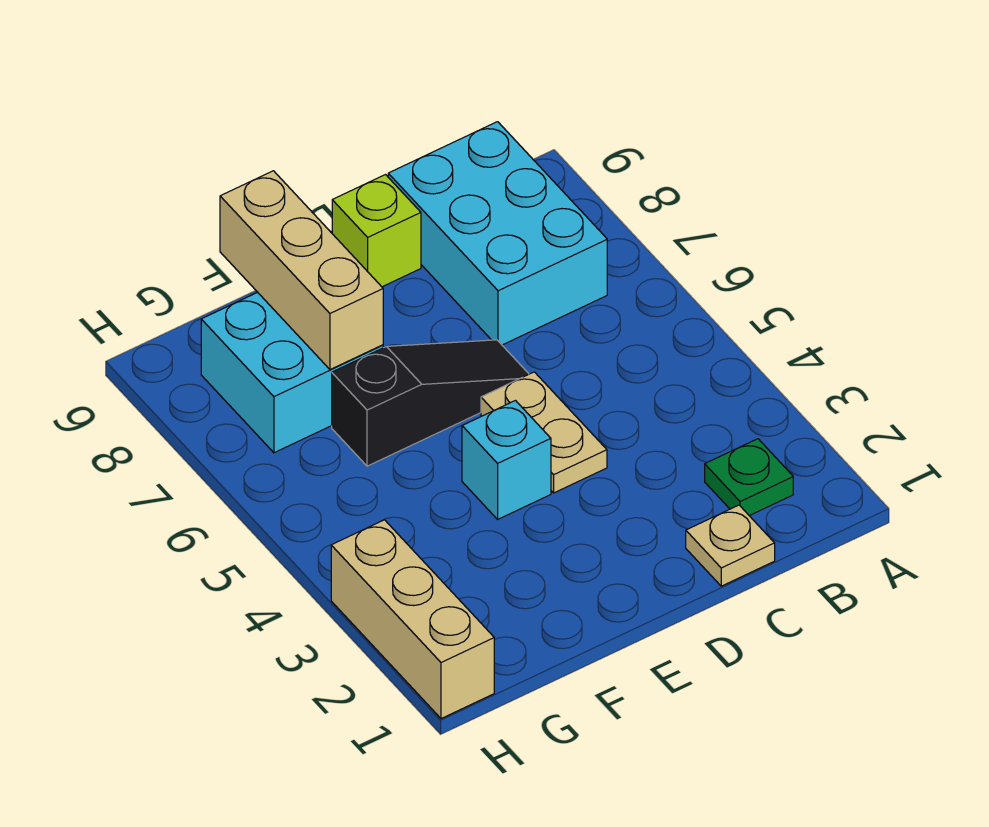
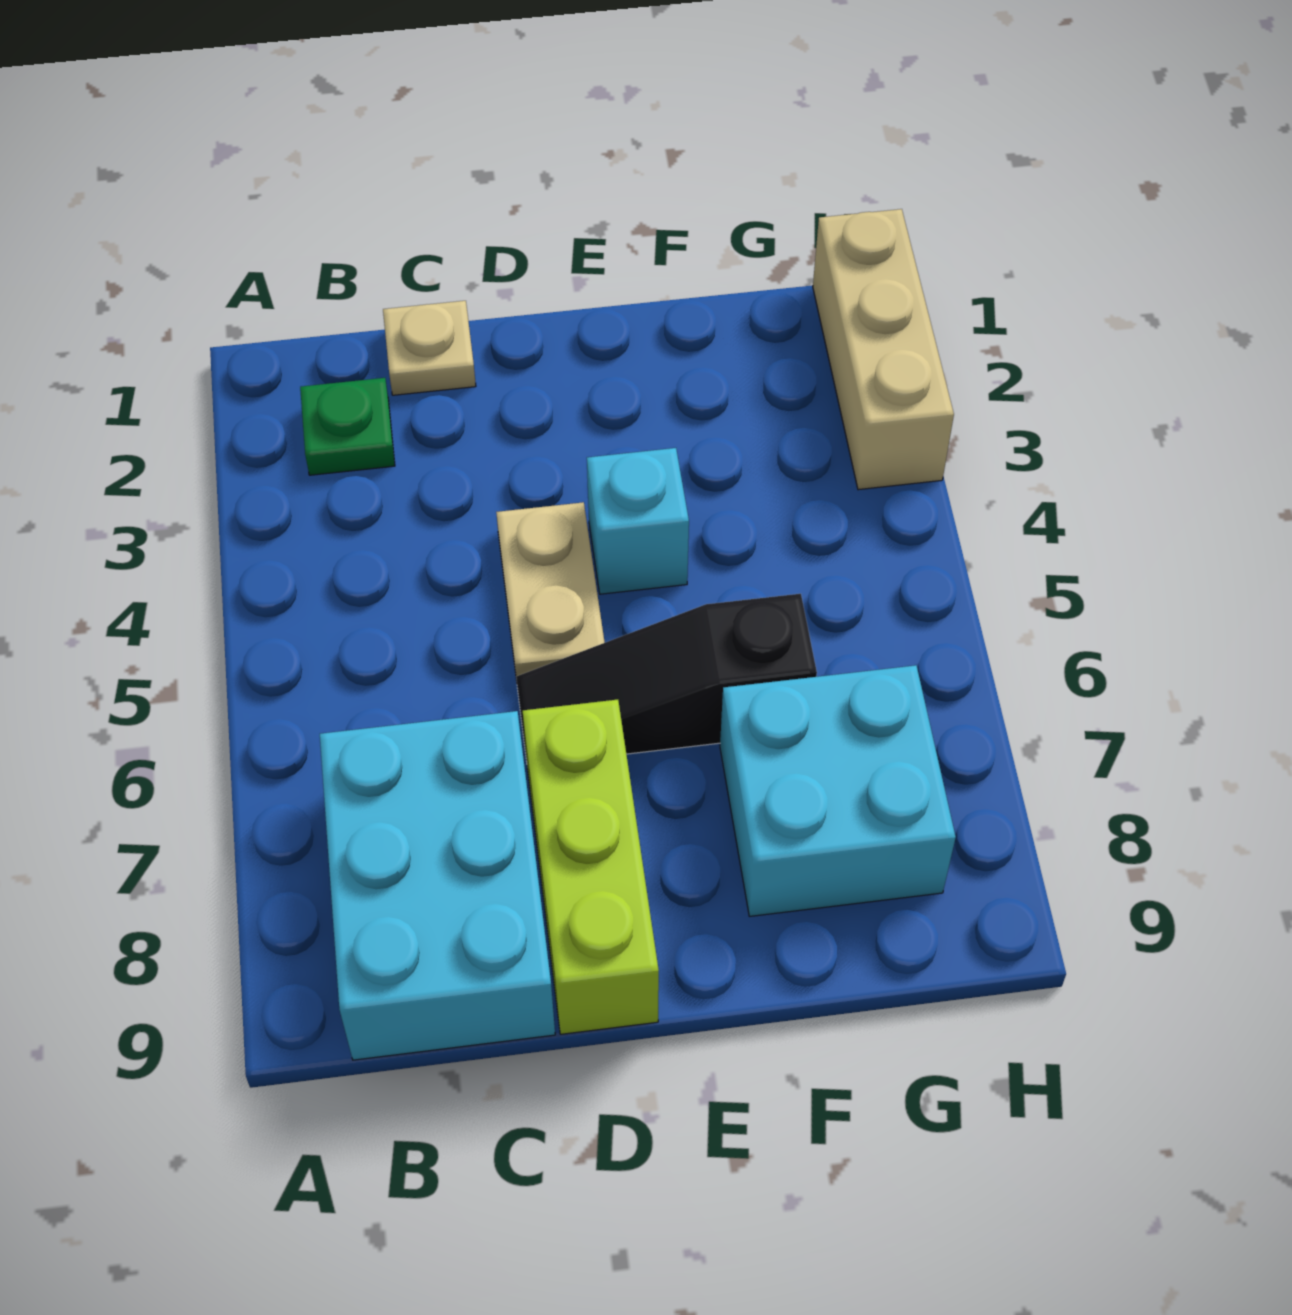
lime 1x1 brick [332,175,421,287] -> lime 1x3 brick [523,700,659,1034]
tan 1x3 brick [220,171,383,370] -> none

